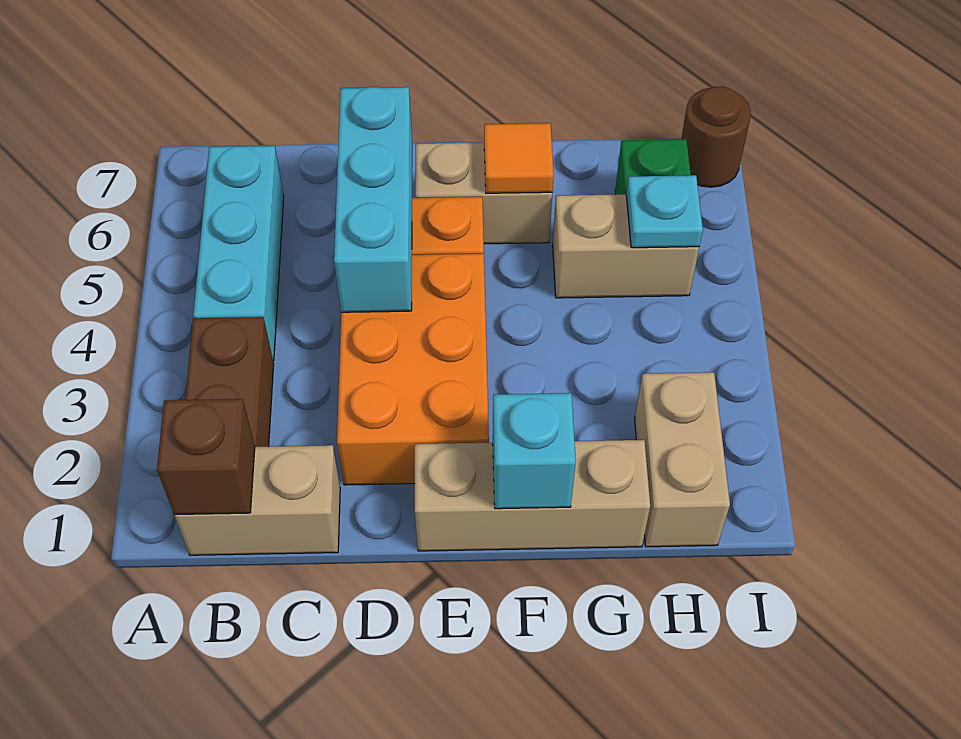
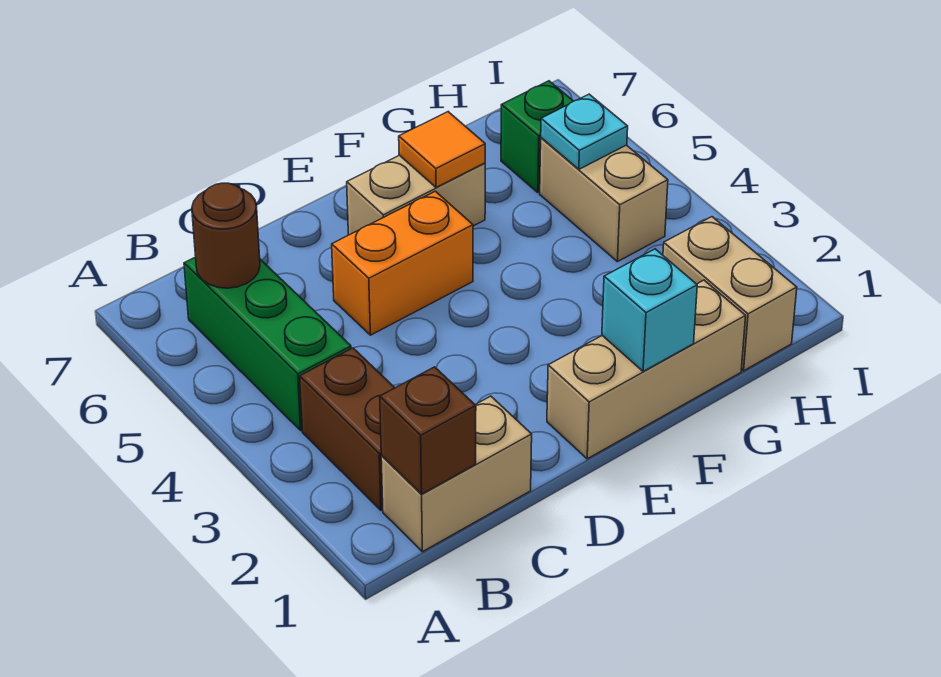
cyan 1x3 brick [193,146,284,361] -> green 1x3 brick [184,257,351,430]
orange 2x3 brick [337,254,489,485] -> none
cyan 1x3 brick [334,87,412,312] -> none
tan 1x2 brick [553,194,699,298] -> tan 1x2 brick turned to [540,138,668,262]
brown 1x1 round brick [681,86,751,187] -> brown 1x1 round brick moved to [192,183,260,288]

